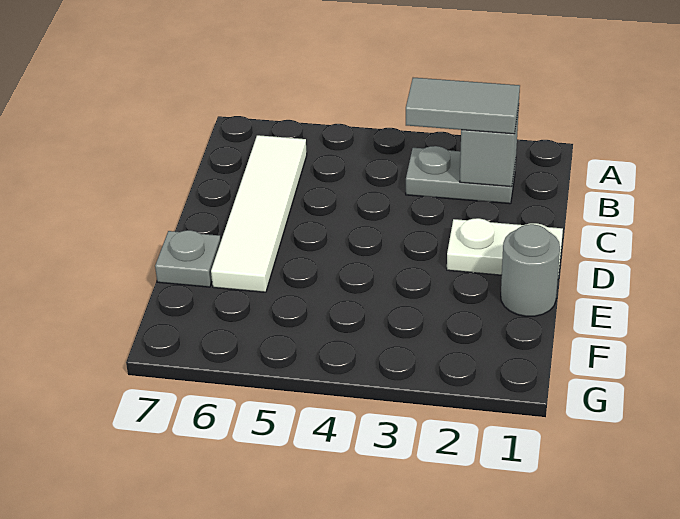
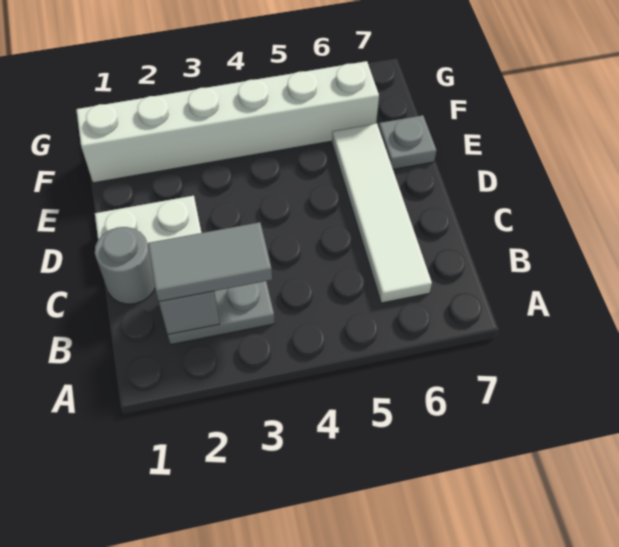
grey 1x1 round brick [501,224,560,316] -> grey 1x1 round brick moved to [95,227,155,304]
none -> white 1x6 brick [76,61,379,183]

